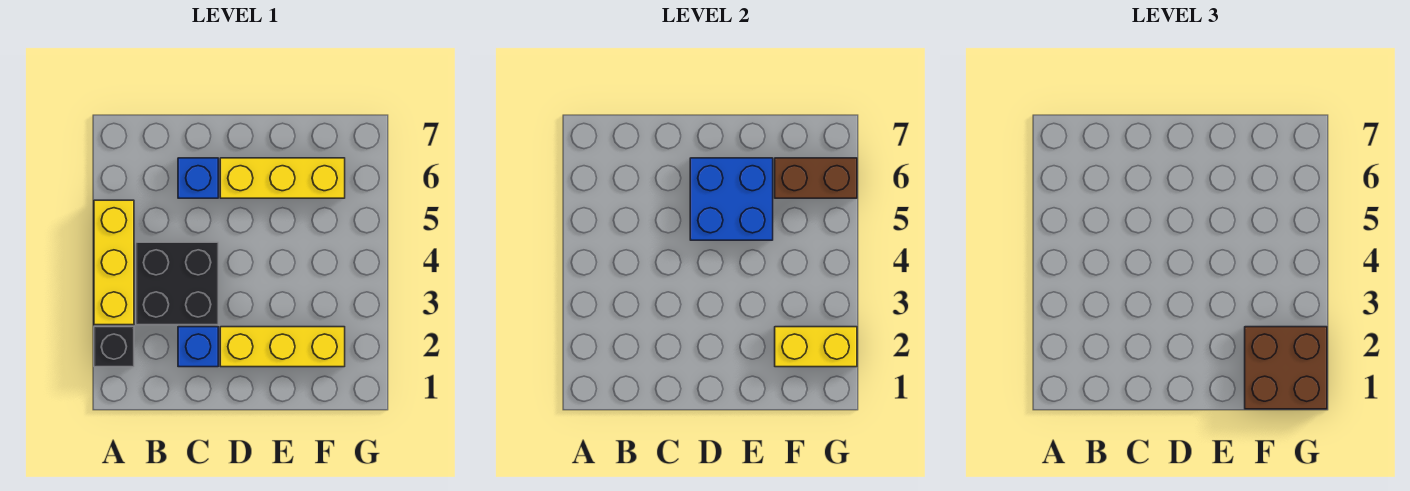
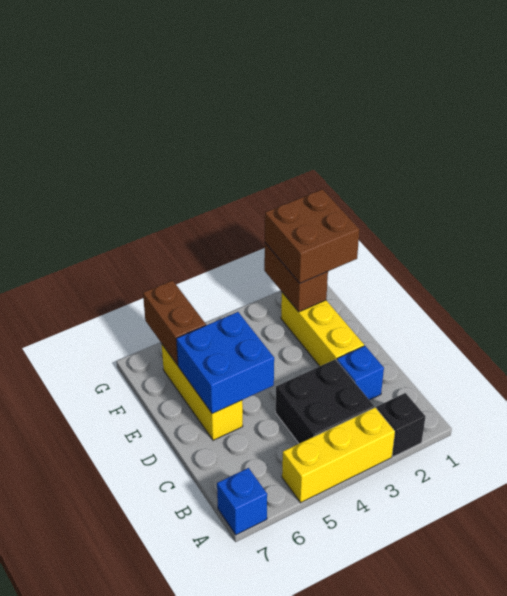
blue 1x1 brick [178,158,218,198] -> blue 1x1 brick moved to [217,468,267,535]
yellow 1x2 brick [775,327,857,367] -> brown 1x2 brick [264,243,328,312]

